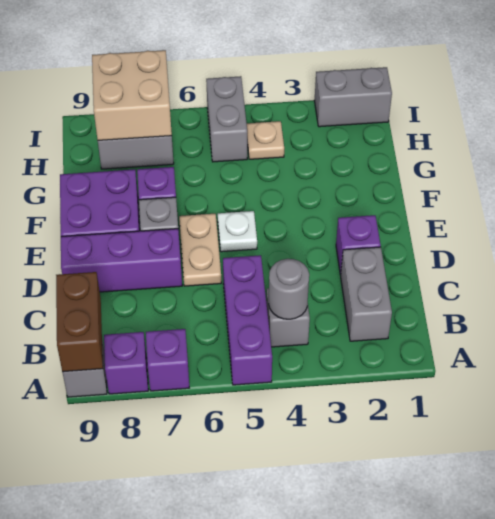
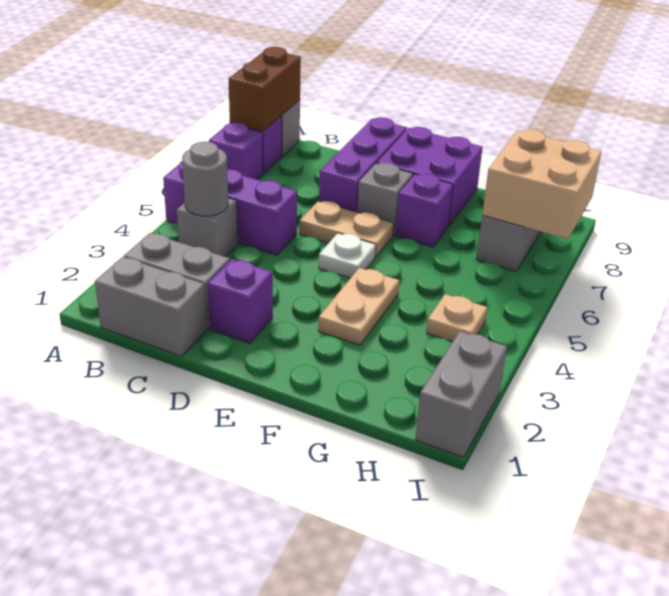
brown 1x2 brick [56,272,103,372] -> brown 1x2 brick turned to [229,47,301,131]
none -> tan 1x2 plate [318,268,399,345]
grey 1x2 brick [206,76,247,162] -> grey 1x2 brick moved to [95,257,207,356]

